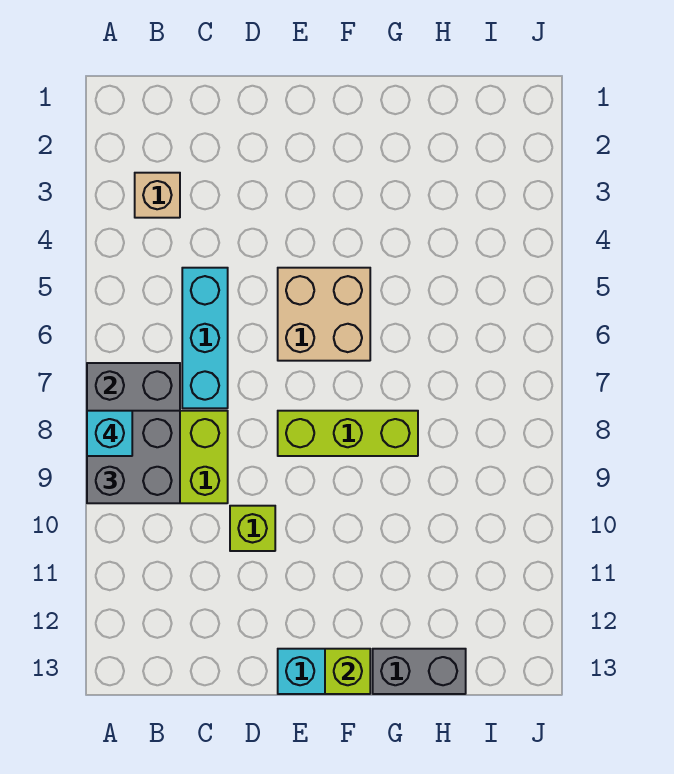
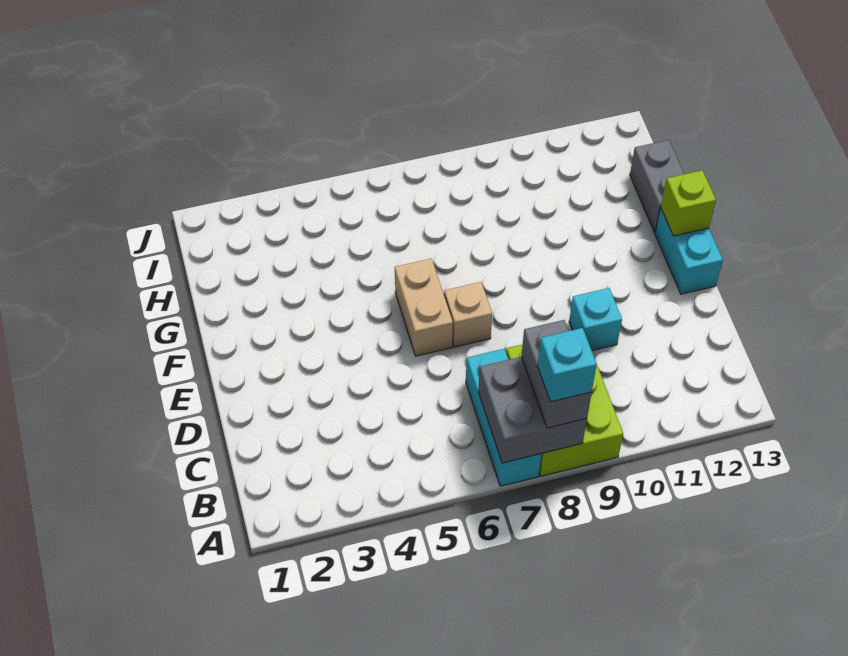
grey 2x2 brick [87,411,180,503] -> grey 1x2 brick [521,320,592,428]
tan 1x1 brick [135,173,180,218] -> tan 1x1 brick moved to [444,282,492,347]
cyan 1x3 brick [182,268,228,408] -> cyan 1x3 brick turned to [466,349,541,486]
lime 1x1 brick [230,506,275,551] -> cyan 1x1 brick [569,288,622,351]
tan 2x2 brick [278,268,370,361] -> tan 1x2 brick [395,259,453,356]
lime 1x3 brick [278,411,418,456] -> none

